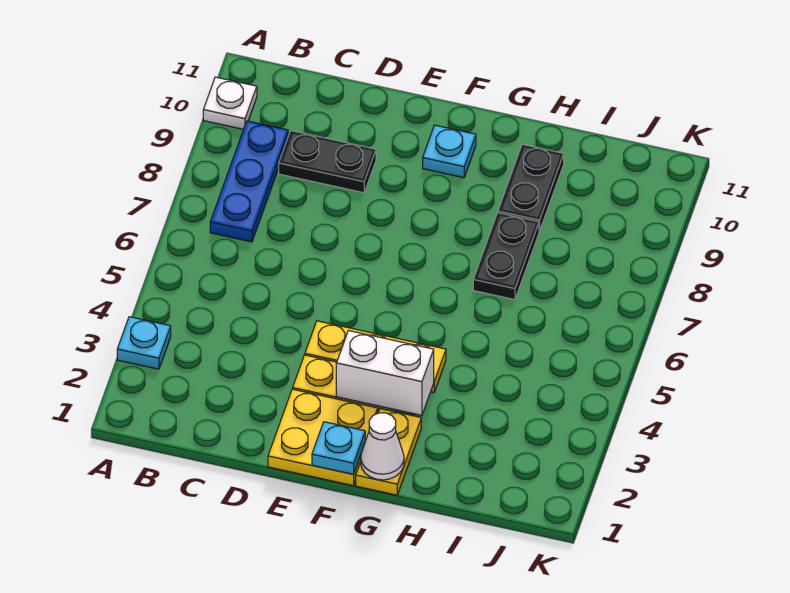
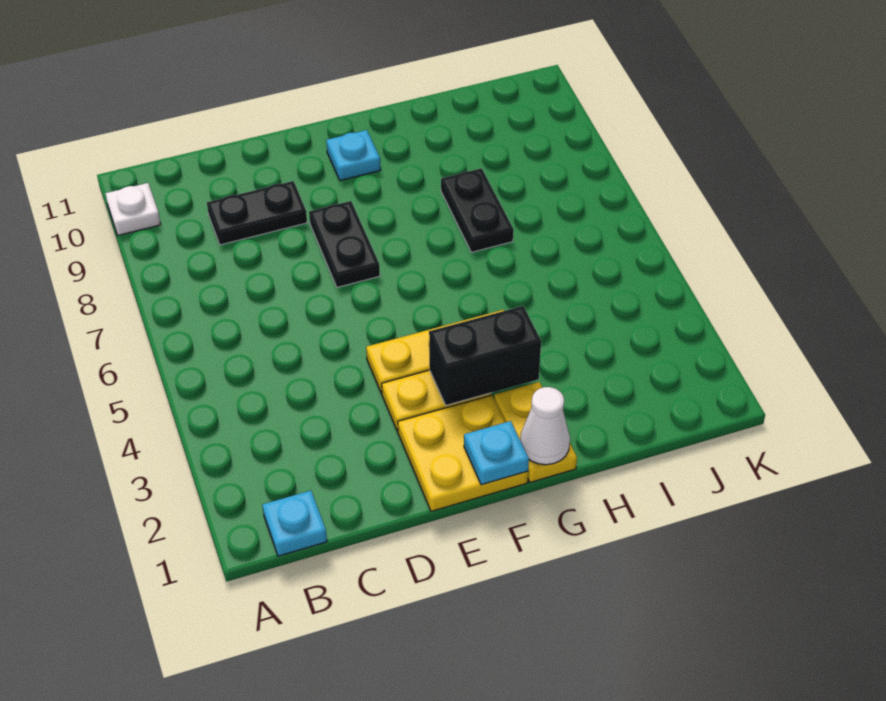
cyan 1x1 plate [117,317,171,369] -> cyan 1x1 plate moved to [263,491,327,556]
blue 1x3 plate [210,121,288,242] -> none
white 1x2 brick [336,330,434,415] -> black 1x2 brick [429,306,541,405]
black 1x2 plate [498,144,564,231] -> black 1x2 plate moved to [309,201,380,287]

